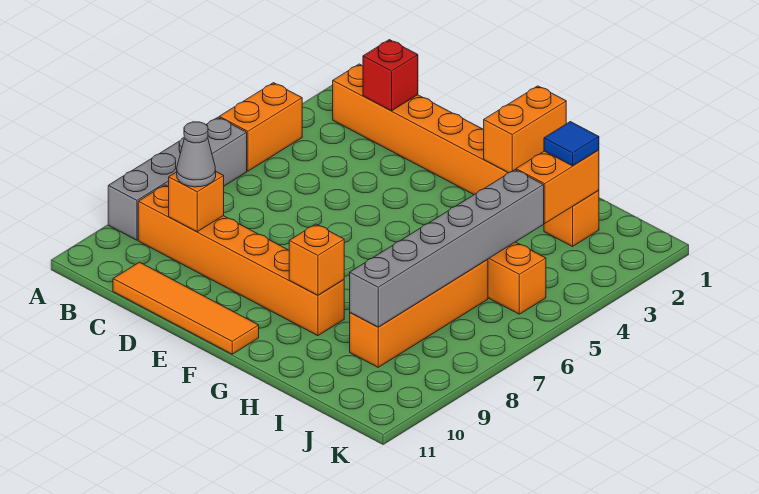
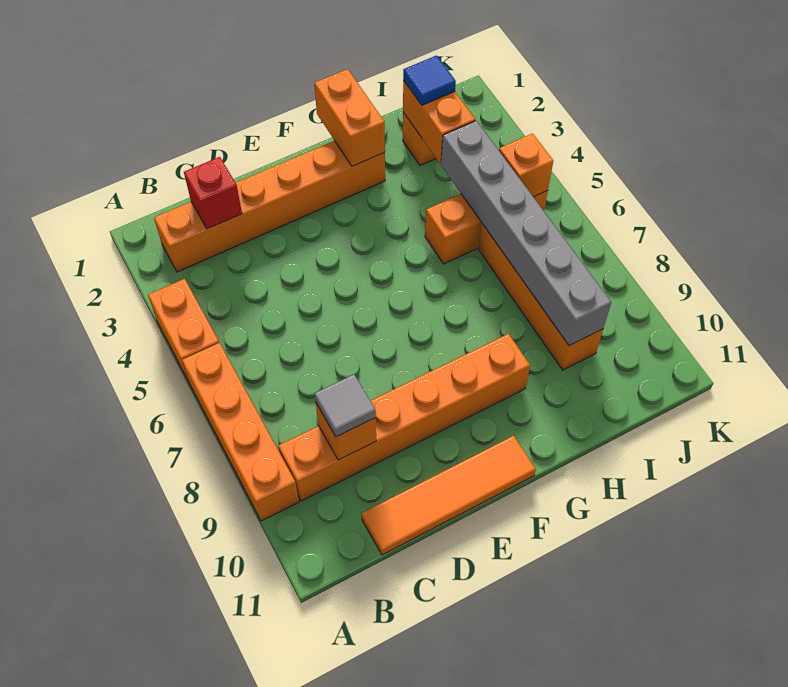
grey 1x4 brick [108,117,247,240] -> orange 1x4 brick [182,343,299,521]
grey 1x1 cone [177,122,216,187] -> grey 1x1 tile [314,374,376,437]
orange 1x1 brick [289,224,344,295] -> orange 1x1 brick moved to [499,133,553,197]

